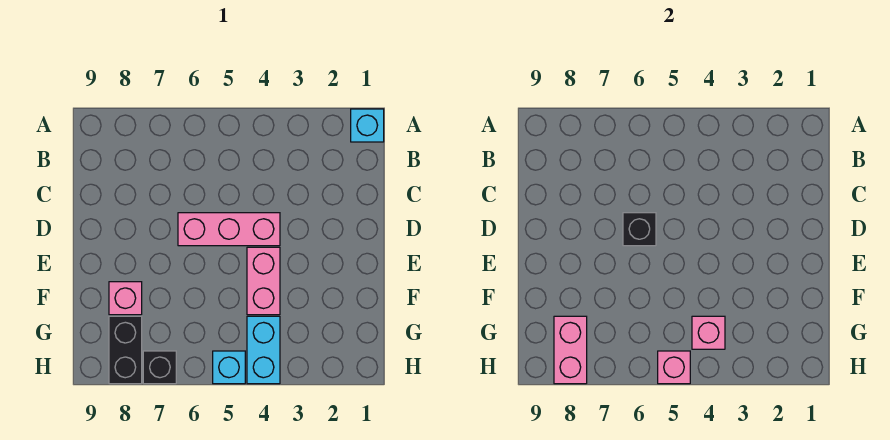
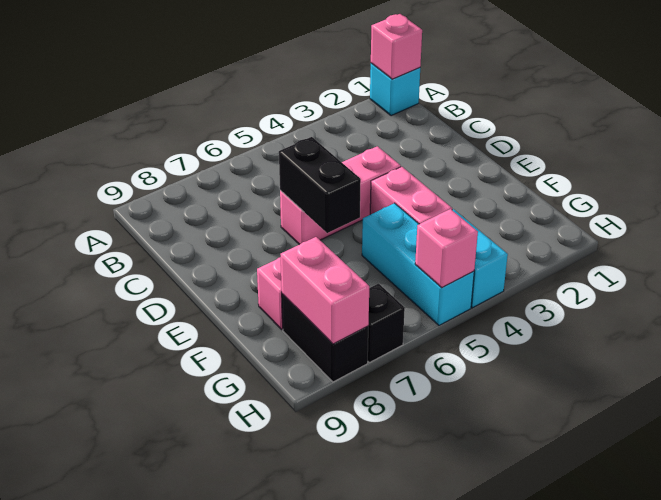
black 1x1 brick [623,213,656,246] -> black 1x2 brick [279,137,361,233]
pink 1x1 brick [692,316,725,349] -> pink 1x1 brick moved to [371,14,422,79]
cyan 1x1 brick [213,351,245,384] -> cyan 1x3 brick [362,203,474,325]

